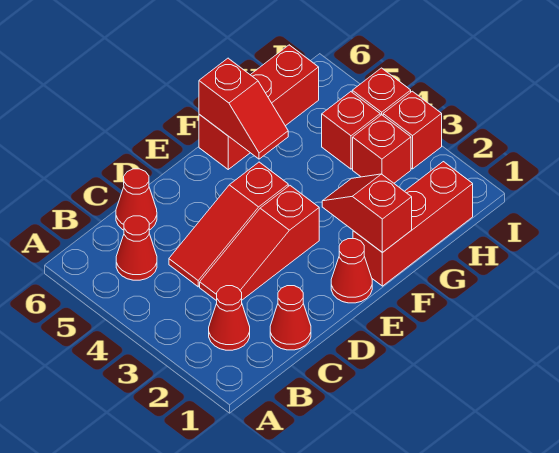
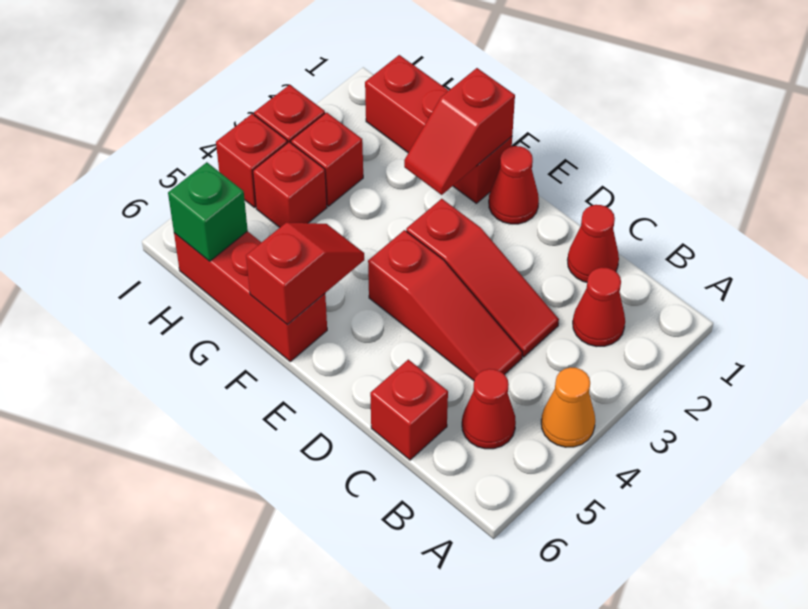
none -> orange 1x1 cone [541,367,595,447]
red 1x1 cone [116,169,157,230] -> red 1x1 brick [370,360,448,460]
none -> green 1x1 brick [168,162,248,261]

